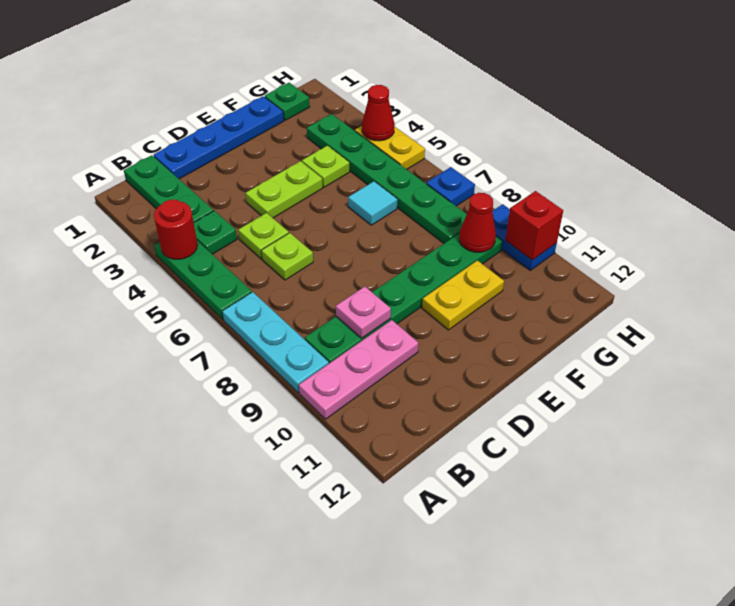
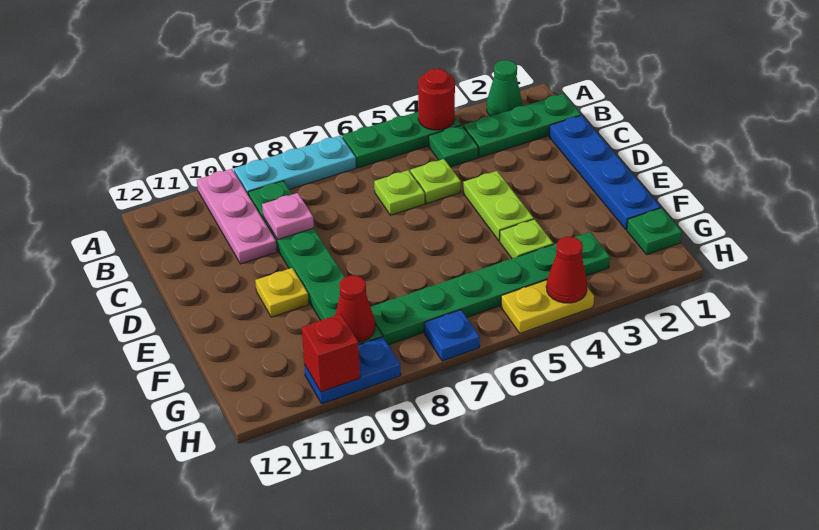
none -> green 1x1 cone [487,60,522,116]
yellow 1x2 plate [422,260,504,330] -> yellow 1x1 plate [255,268,309,317]
cyan 1x1 tile [348,181,397,225] -> none

